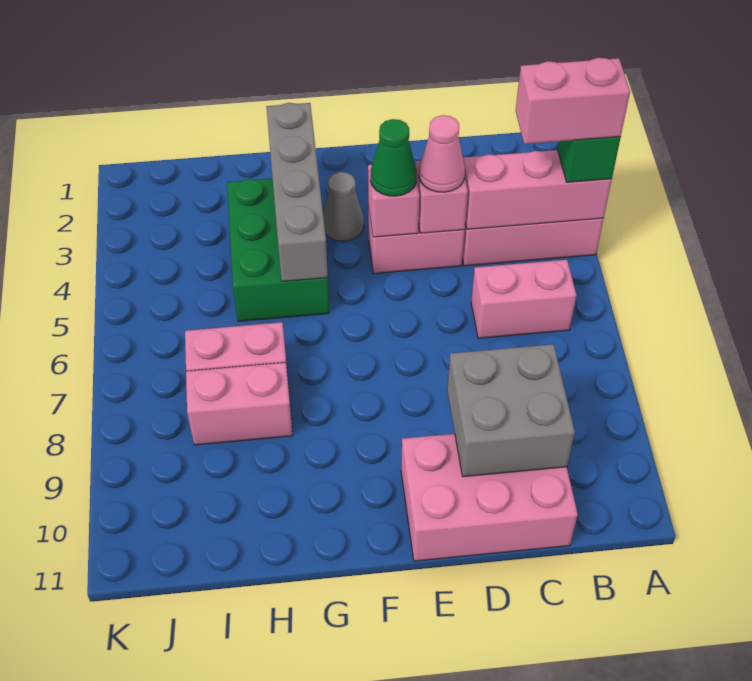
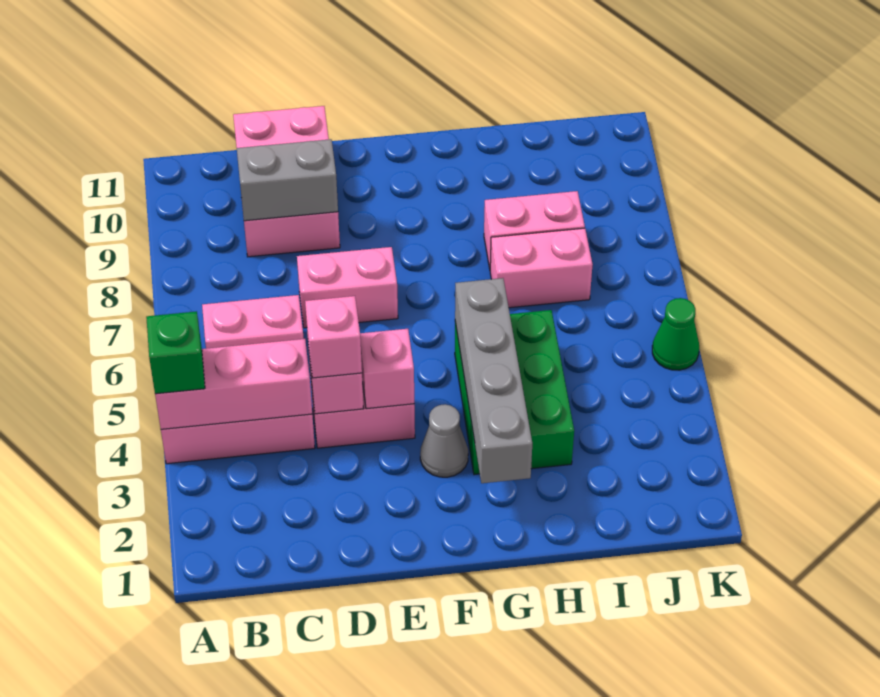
pink 1x2 brick [516,58,630,144] -> pink 1x2 brick moved to [297,247,398,328]
grey 2x2 brick [447,344,575,477] -> grey 1x2 brick [237,139,338,221]
pink 2x3 brick [401,434,578,561] -> pink 2x3 brick turned to [233,106,340,257]
pink 1x1 cone [419,115,465,192] -> pink 1x1 brick [305,296,362,378]
green 1x1 cone [371,119,417,196] -> green 1x1 cone moved to [652,298,699,370]

